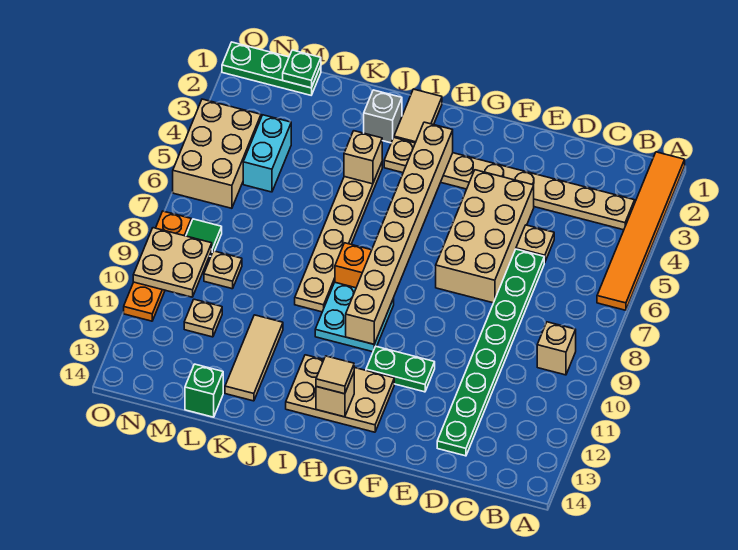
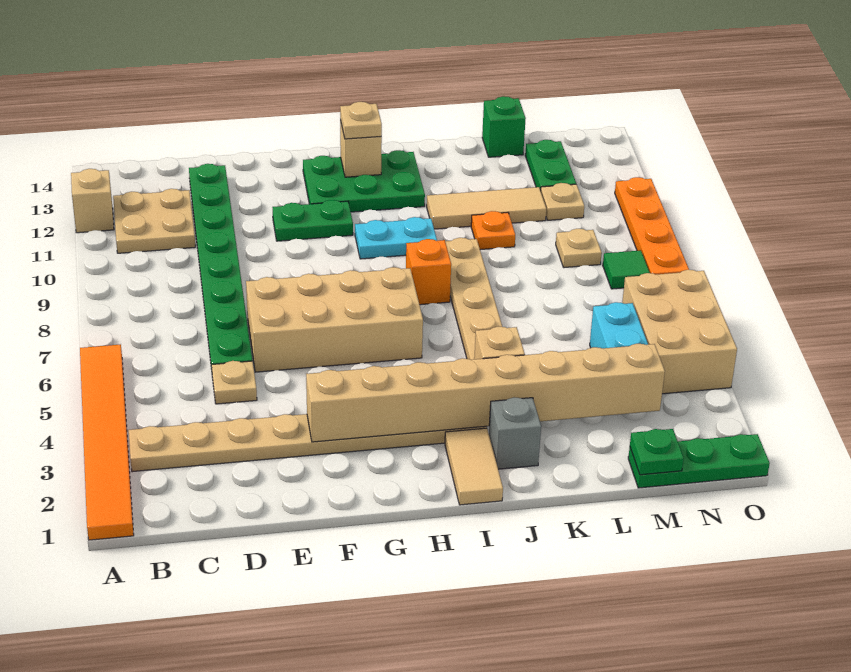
tan 1x1 brick [537,322,576,375] -> tan 1x1 brick moved to [71,169,114,233]
tan 2x4 brick [436,170,534,303] -> tan 2x4 brick turned to [246,267,423,372]
tan 2x3 plate [286,355,394,432] -> green 2x3 plate [303,150,425,212]
tan 1x8 brick [346,122,453,344] -> tan 1x8 brick turned to [306,344,665,442]
cyan 2x2 plate [315,283,394,352] -> cyan 1x2 plate [355,217,437,259]
tan 1x1 tile [316,356,354,394] -> tan 1x1 plate [340,102,382,139]
none -> orange 1x1 plate [471,211,515,250]
tan 1x3 tile [225,315,283,401] -> tan 1x3 tile turned to [427,187,546,229]
none -> green 1x2 plate [525,140,576,191]
tan 2x2 plate [133,228,212,297] -> tan 2x2 plate moved to [113,189,195,253]

